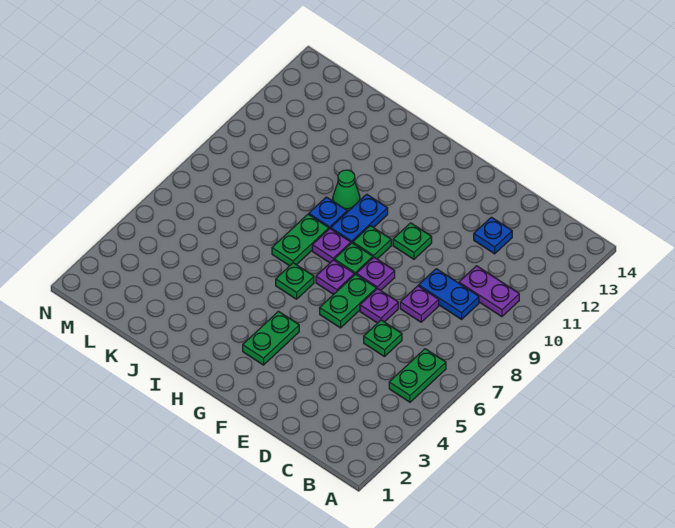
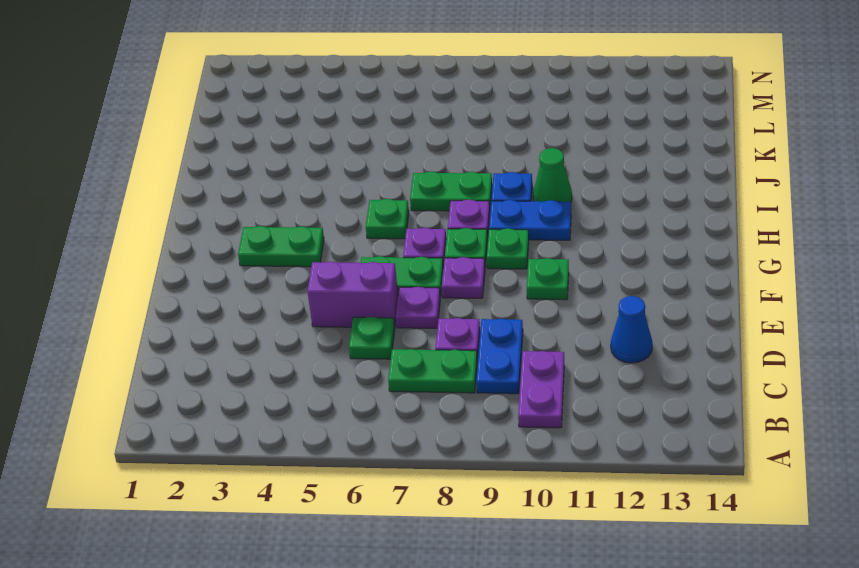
green 1x2 plate [389,349,446,402] -> green 1x2 plate moved to [388,349,477,393]
blue 1x1 plate [474,217,512,254] -> blue 1x1 cone [611,296,652,363]
none -> purple 1x2 brick [308,261,398,327]

